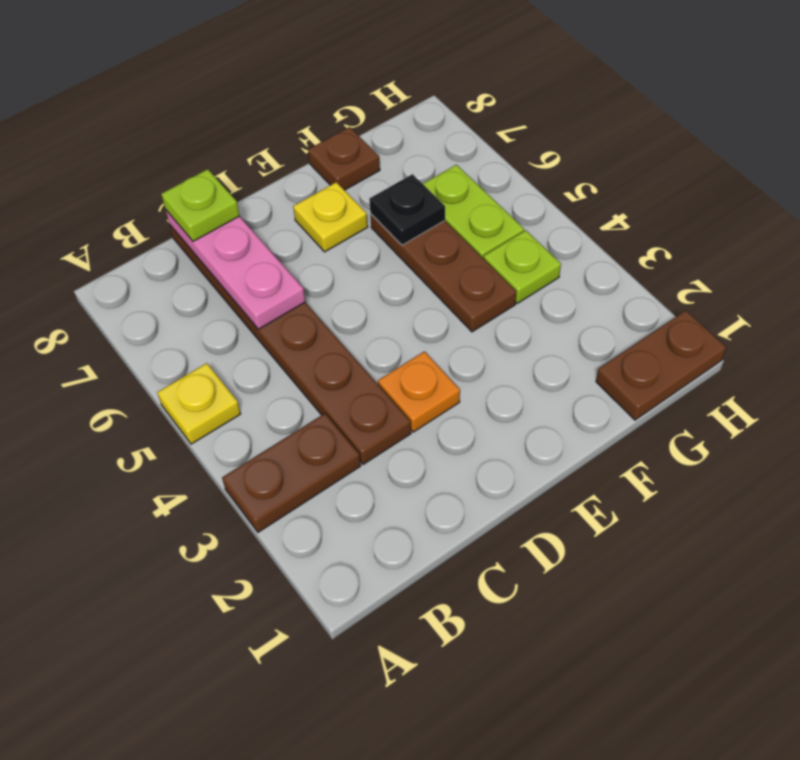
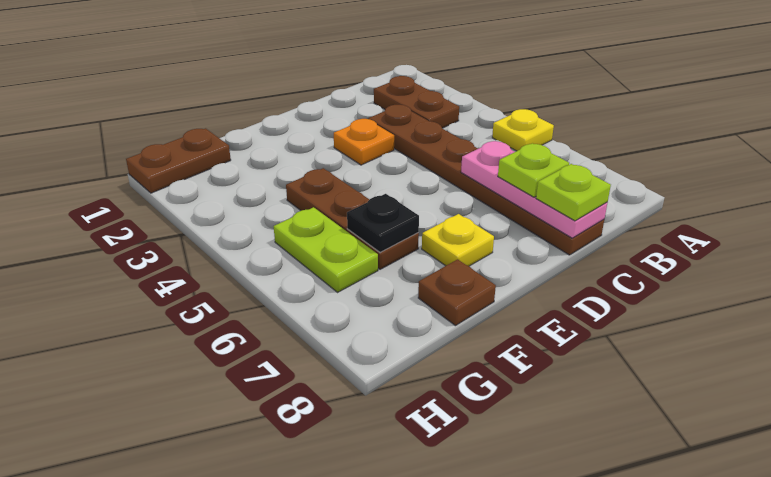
brown 1x2 plate [222,414,361,532] -> brown 1x2 plate turned to [374,76,459,128]
lime 1x1 plate [484,230,561,303] -> lime 1x1 plate moved to [498,143,569,197]

